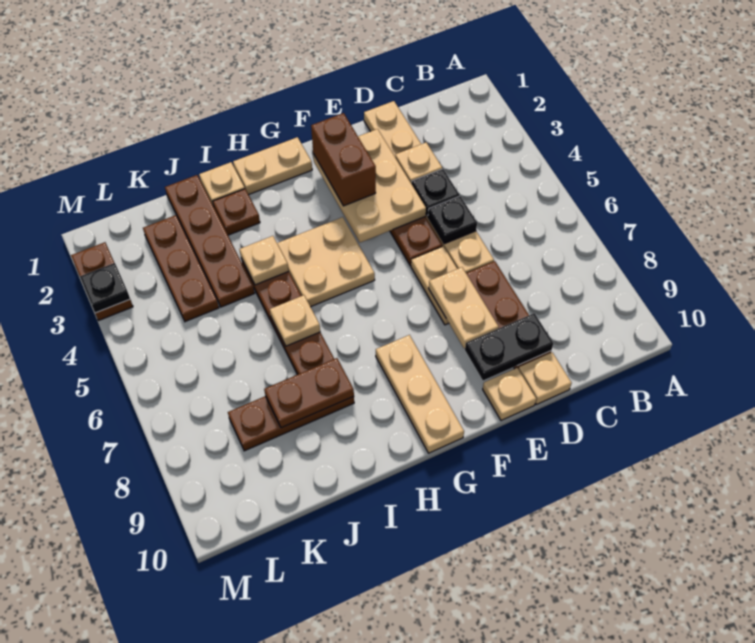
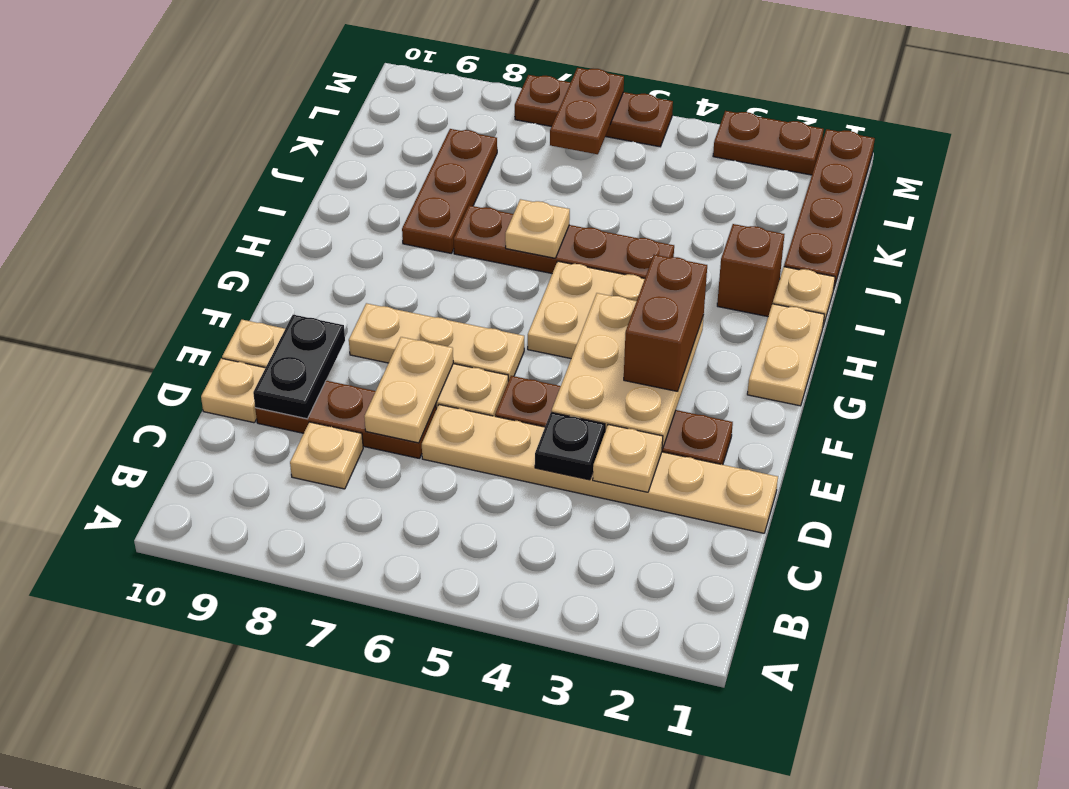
black 1x1 plate [428,196,477,244] -> none
tan 2x3 plate [313,129,426,243] -> tan 2x3 plate turned to [551,293,704,449]
tan 1x2 plate [429,267,499,348] -> tan 1x2 plate turned to [364,337,453,443]
brown 1x2 brick [311,113,376,206] -> brown 1x2 brick turned to [624,255,707,391]
tan 1x3 plate [376,335,464,453] -> tan 1x3 plate moved to [349,303,524,381]
brown 1x1 plate [213,189,260,235] -> brown 1x1 brick [717,224,784,316]
tan 1x1 plate [239,236,289,285] -> tan 1x1 plate moved to [290,422,363,489]
brown 1x2 plate [264,358,354,428] -> brown 1x2 plate moved to [550,68,624,154]
brown 1x4 plate [165,175,254,307] -> brown 1x4 plate turned to [784,129,875,288]
brown 1x3 plate [143,215,219,322] -> brown 1x3 plate moved to [515,75,673,147]
black 1x1 plate [80,263,130,313] -> none

